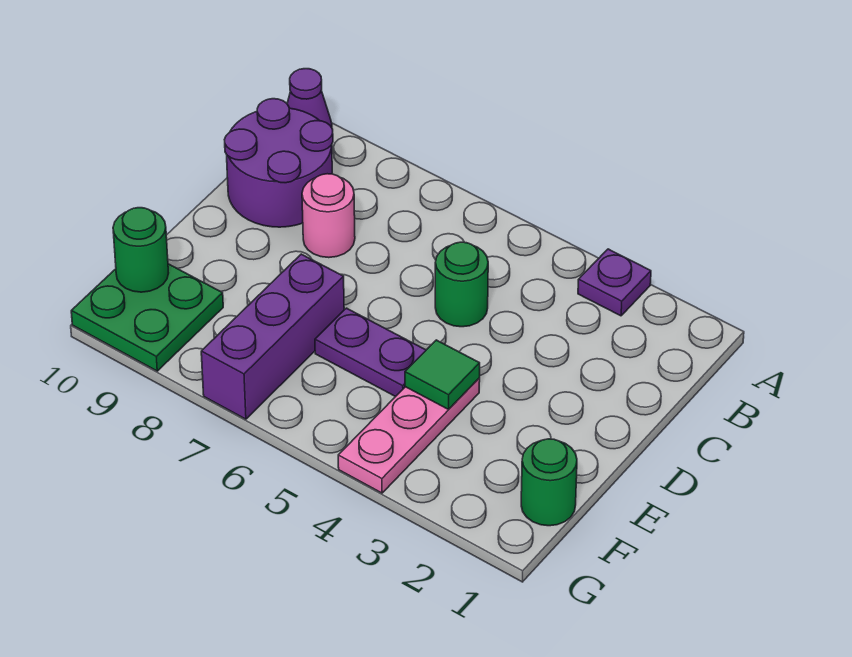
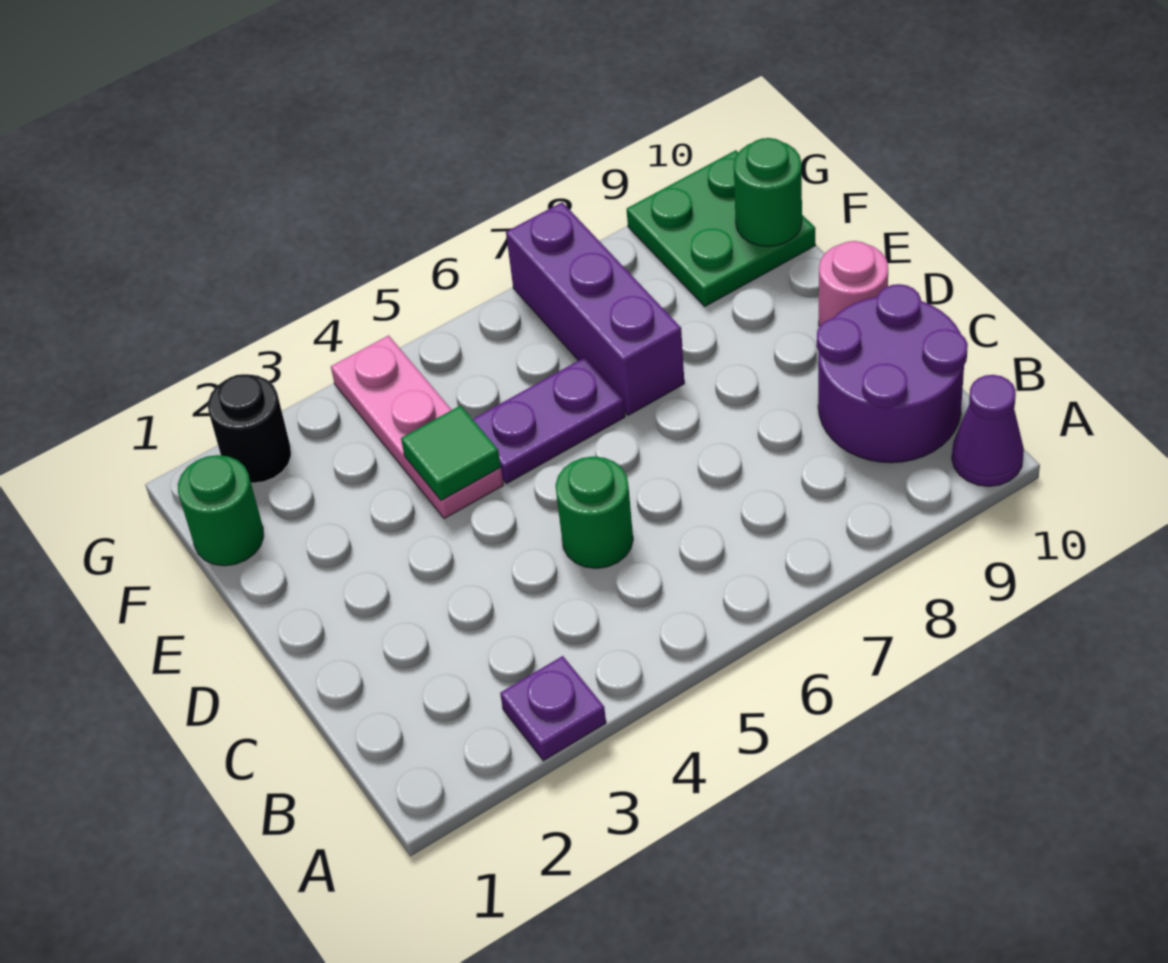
pink 1x1 round brick [302,174,355,258] -> pink 1x1 round brick moved to [819,241,888,327]
none -> black 1x1 round brick [208,374,291,483]

